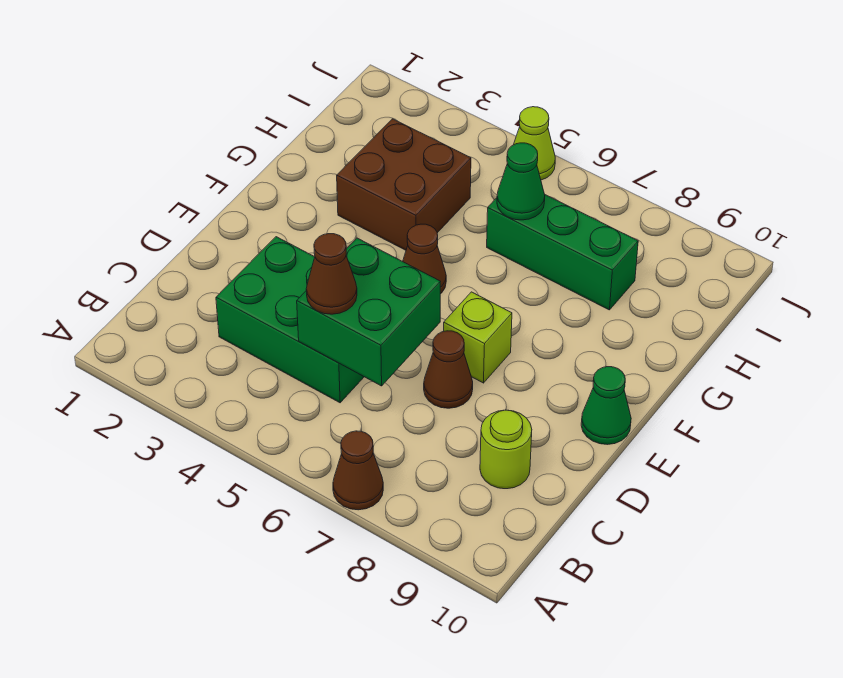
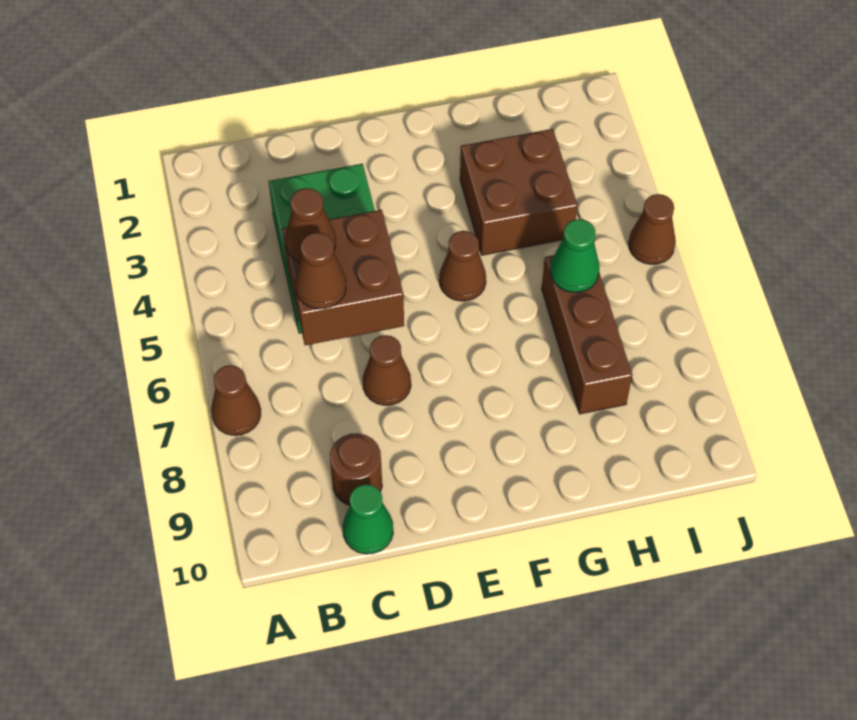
green 2x2 brick [297,238,440,386] -> brown 2x2 brick [282,210,404,345]
none -> brown 1x1 cone [295,232,346,309]
lime 1x1 round brick [480,410,532,489] -> brown 1x1 round brick [330,433,382,505]
lime 1x1 brick [444,292,512,383] -> none
green 1x1 cone [581,367,631,445] -> green 1x1 cone moved to [343,484,393,554]
green 1x3 brick [487,195,638,310] -> brown 1x3 brick [542,255,632,414]
lime 1x1 cone [513,107,555,180] -> brown 1x1 cone [628,194,676,264]

